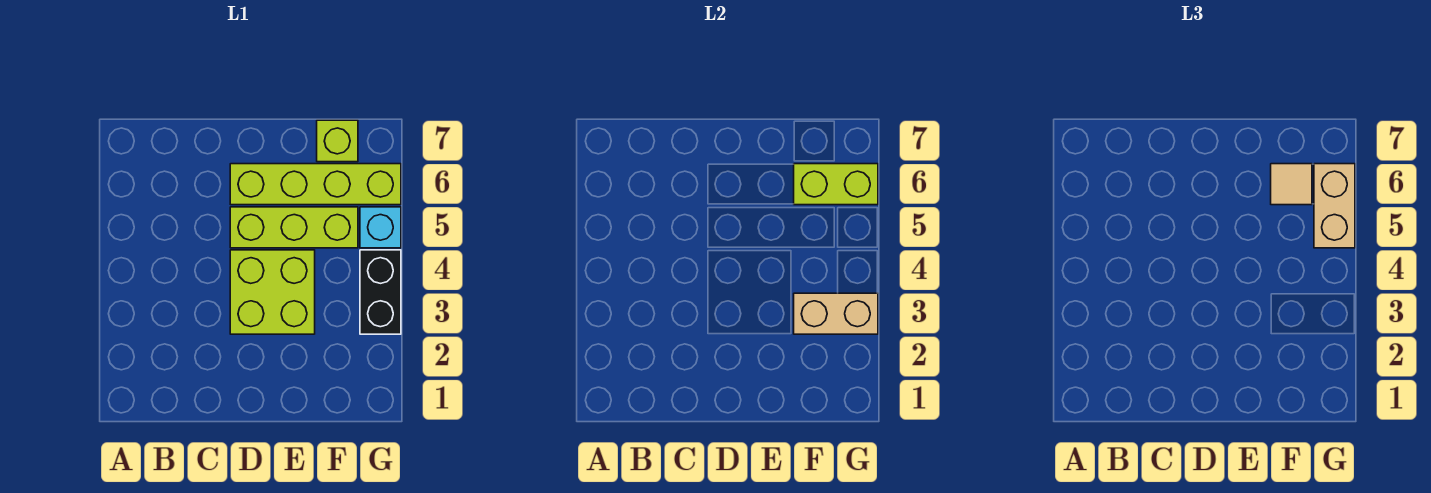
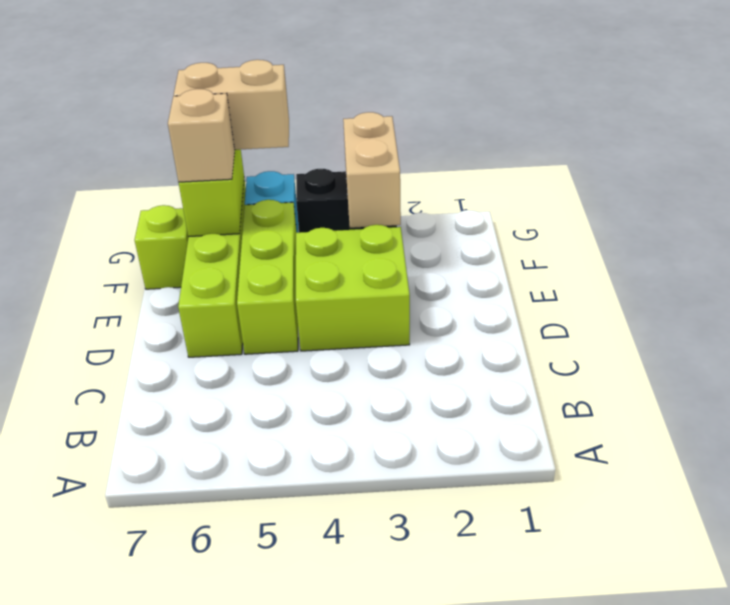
tan 1x1 tile [1271,164,1312,205] -> tan 1x1 brick [168,89,235,182]

